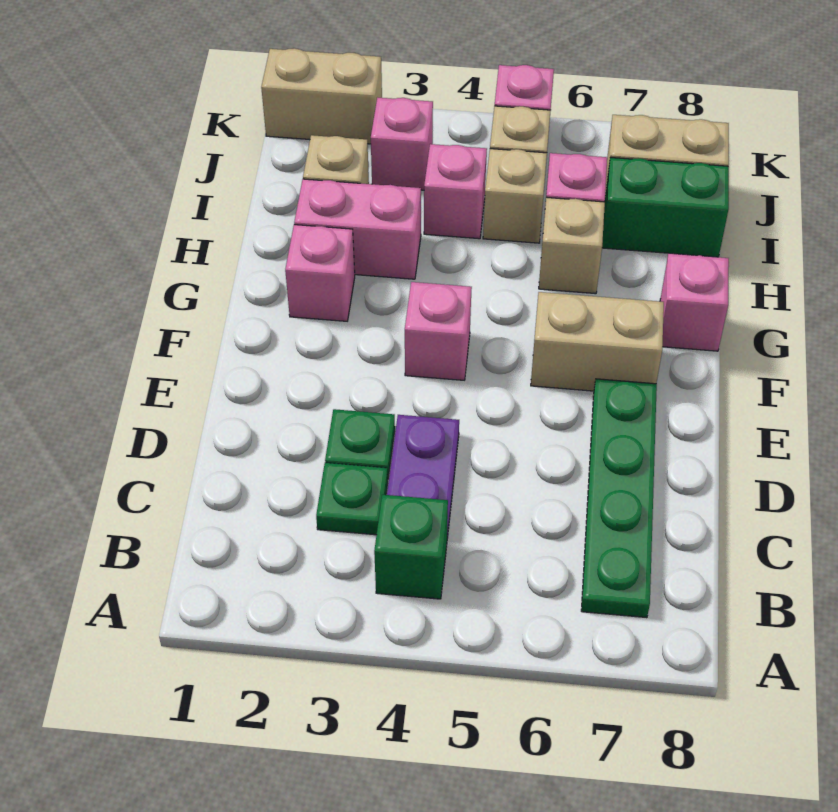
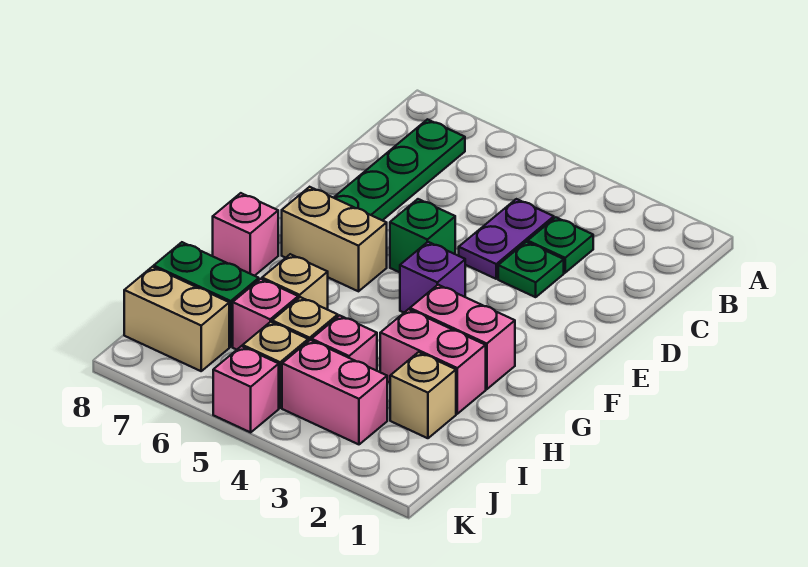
green 1x1 brick [374,495,448,599] -> green 1x1 brick moved to [390,199,455,272]
pink 1x1 brick [405,282,472,380] -> purple 1x1 brick [400,242,465,312]
pink 1x1 brick [285,225,355,321] -> pink 1x2 brick [410,285,515,389]
pink 1x1 brick [371,98,433,190] -> pink 1x2 brick [282,340,387,444]
tan 1x2 brick [261,48,382,144] -> none

